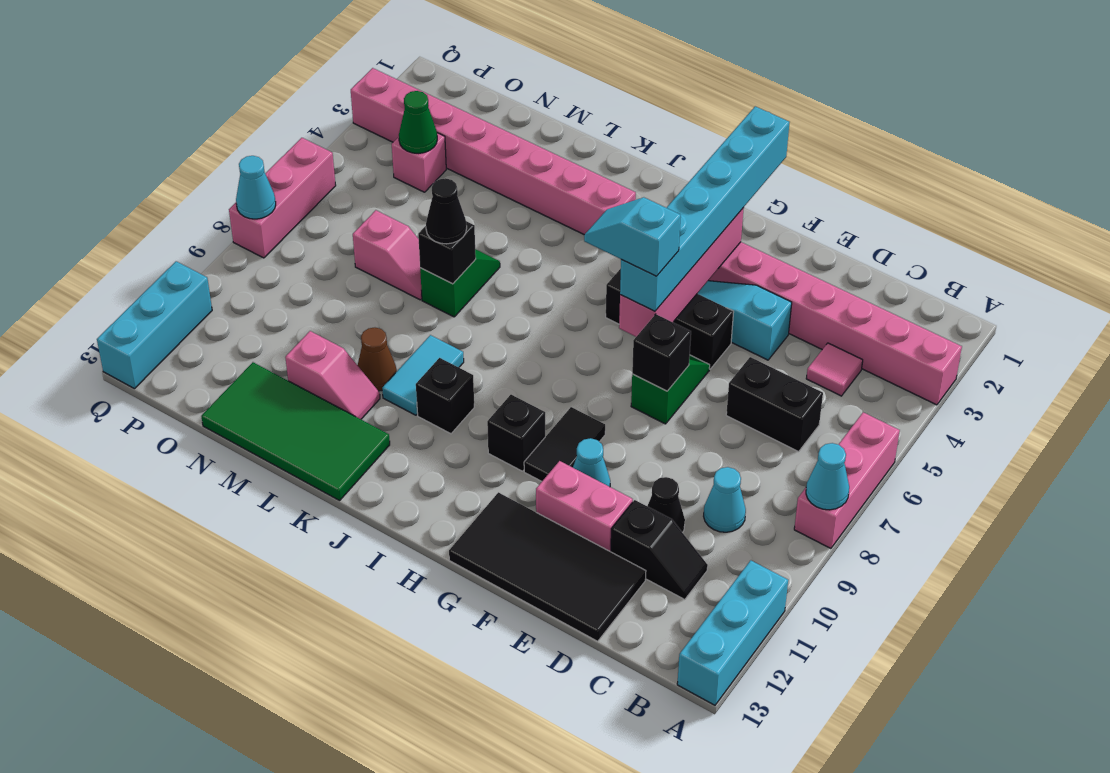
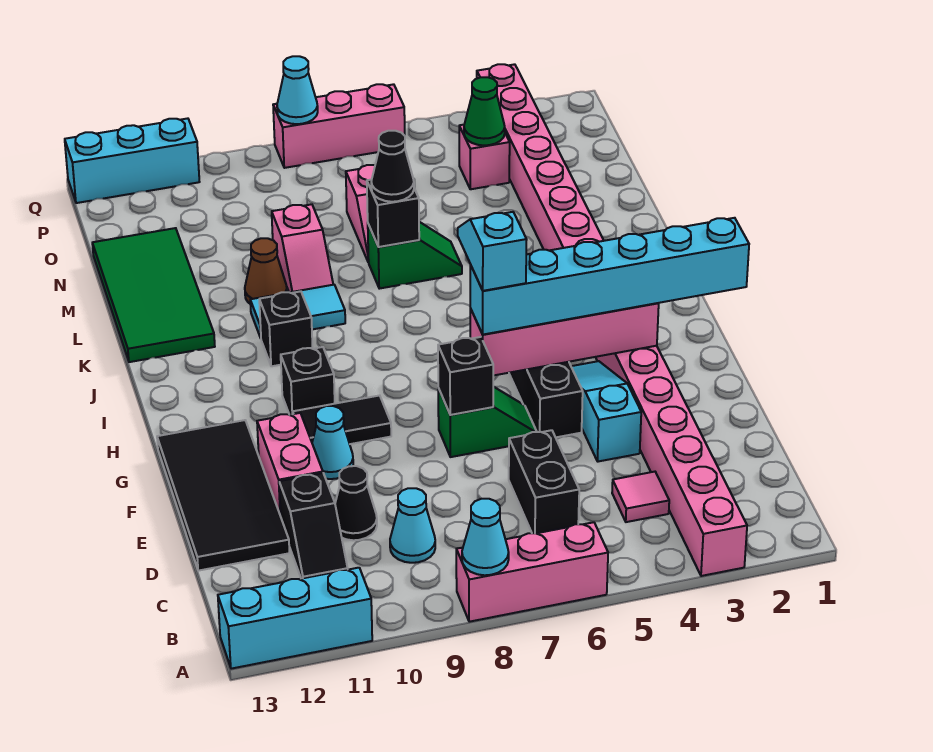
pink 1x2 slope [285,331,380,419] -> pink 1x2 slope moved to [272,204,333,292]

